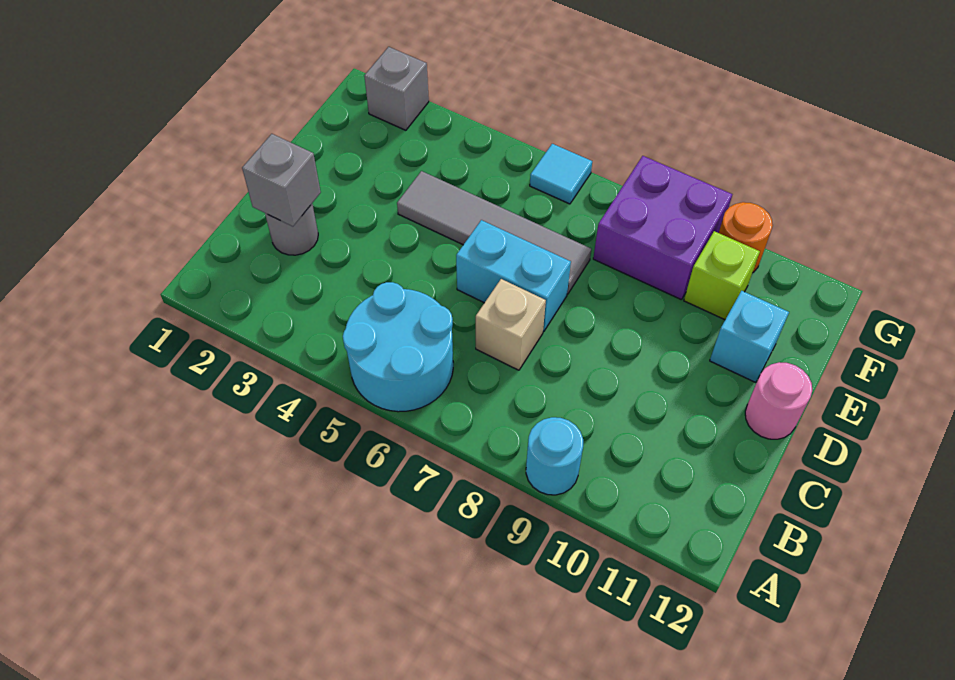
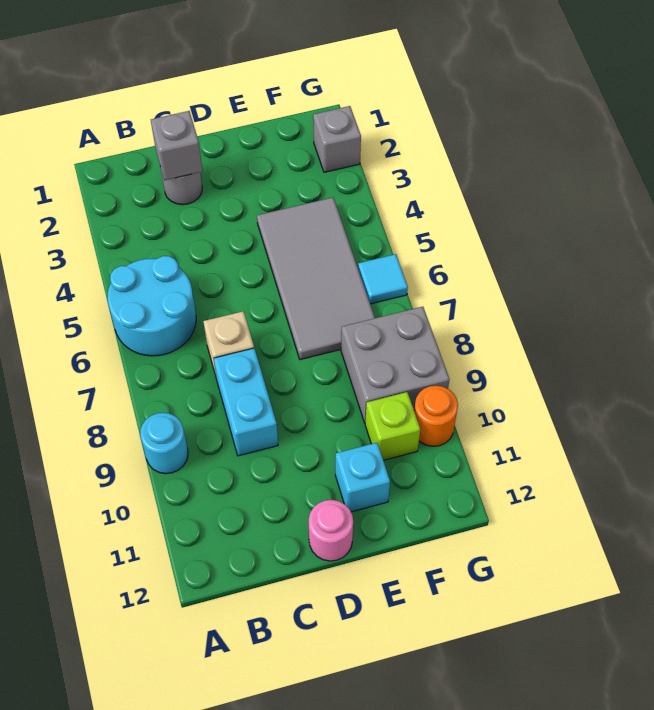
cyan 1x2 brick [456,220,571,331] -> cyan 1x2 brick moved to [214,348,278,456]
grey 1x4 tile [397,171,591,294] -> grey 2x4 tile [257,198,375,360]
purple 2x2 brick [593,156,732,300] -> grey 2x2 brick [341,307,450,423]

